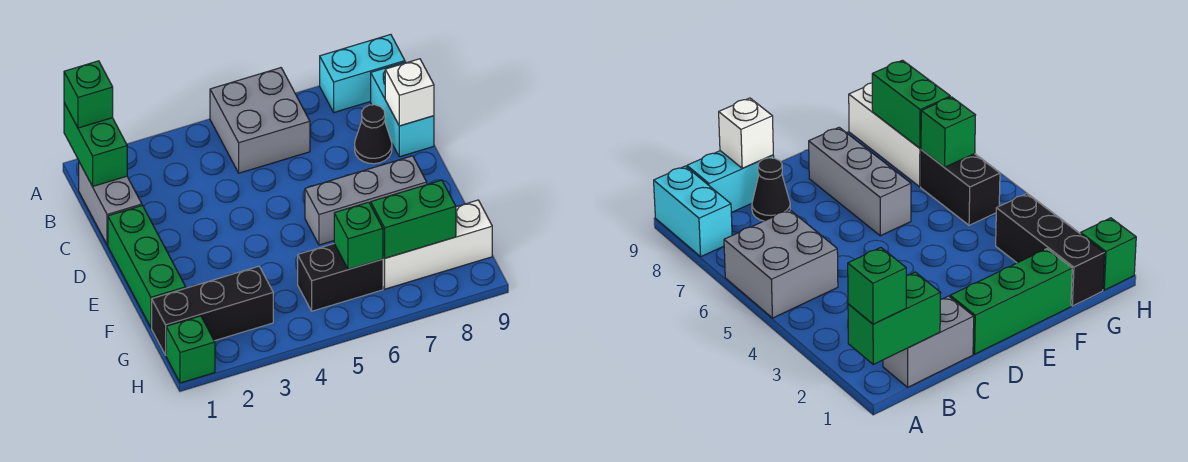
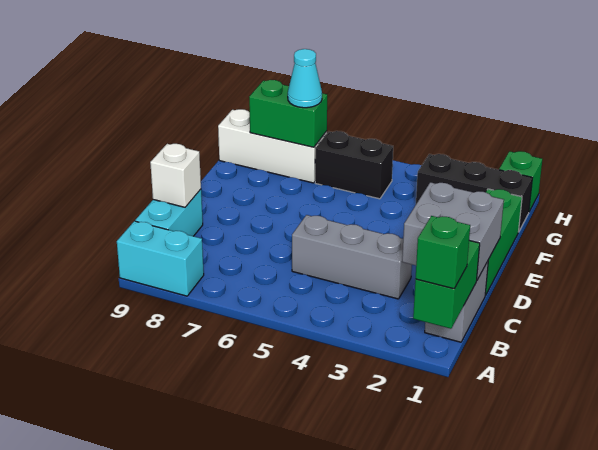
grey 2x2 brick [210,68,310,173] -> grey 2x2 brick moved to [402,182,504,280]
black 1x1 cone [355,105,392,164] -> none
grey 1x3 brick [305,156,427,245] -> grey 1x3 brick moved to [292,215,412,299]
green 1x1 brick [334,202,383,269] -> none
none -> cyan 1x1 cone [288,49,322,108]

